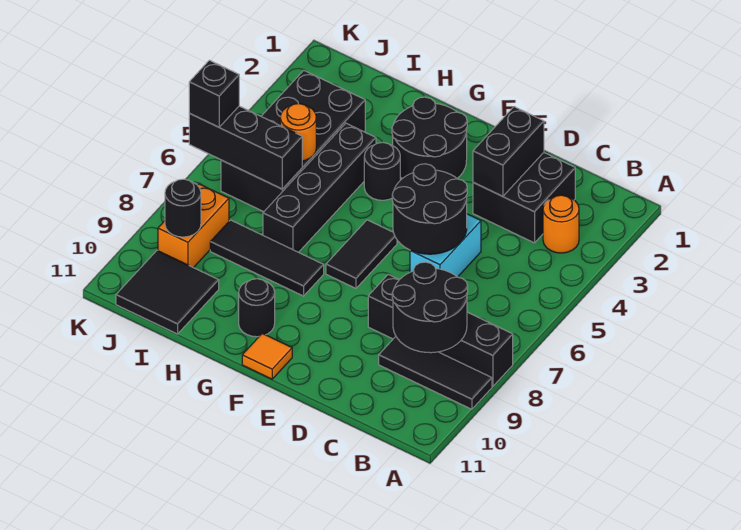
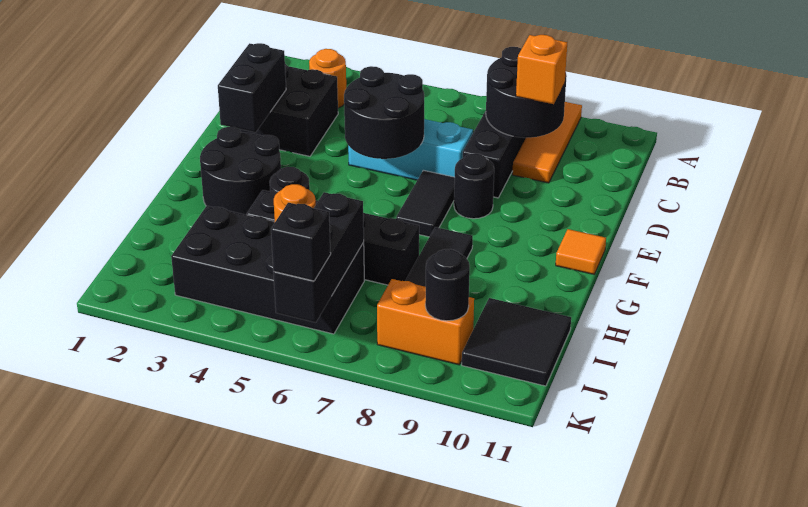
black 1x3 tile [379,337,492,409] -> orange 1x3 tile [512,102,582,183]
none -> orange 1x1 brick [516,35,567,104]
black 1x2 brick [473,107,544,196] -> black 1x2 brick turned to [218,43,286,132]
cyan 1x2 brick [410,214,481,277] -> cyan 1x3 brick [348,119,473,180]
black 1x2 tile [326,220,397,288] -> black 1x2 tile turned to [396,170,455,237]
black 1x1 round brick [239,279,275,337] -> black 1x1 round brick moved to [454,154,494,219]

